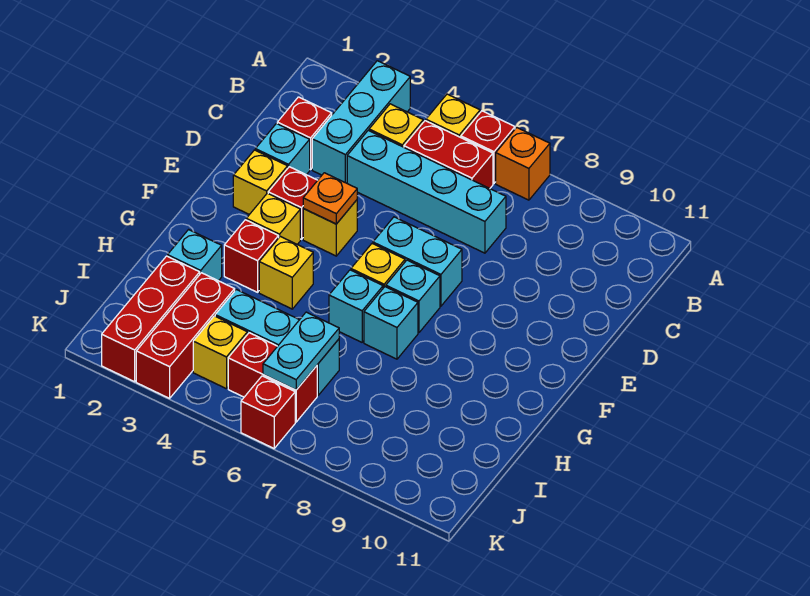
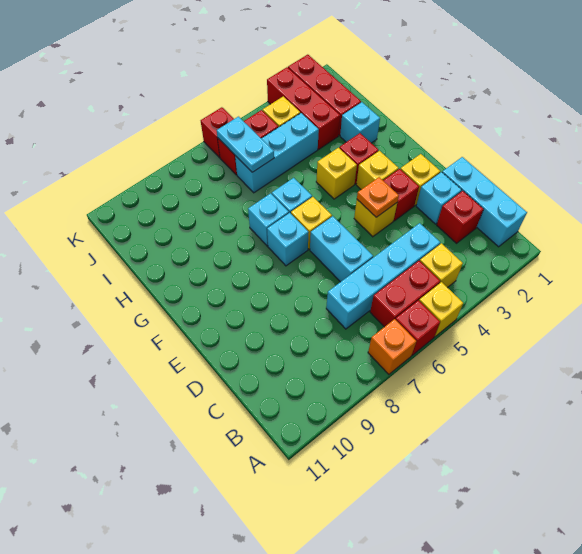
cyan 1x3 brick [312,61,410,183] -> cyan 1x3 brick moved to [442,157,527,247]
cyan 1x2 brick [373,217,462,306] -> cyan 1x2 brick turned to [310,216,373,282]

